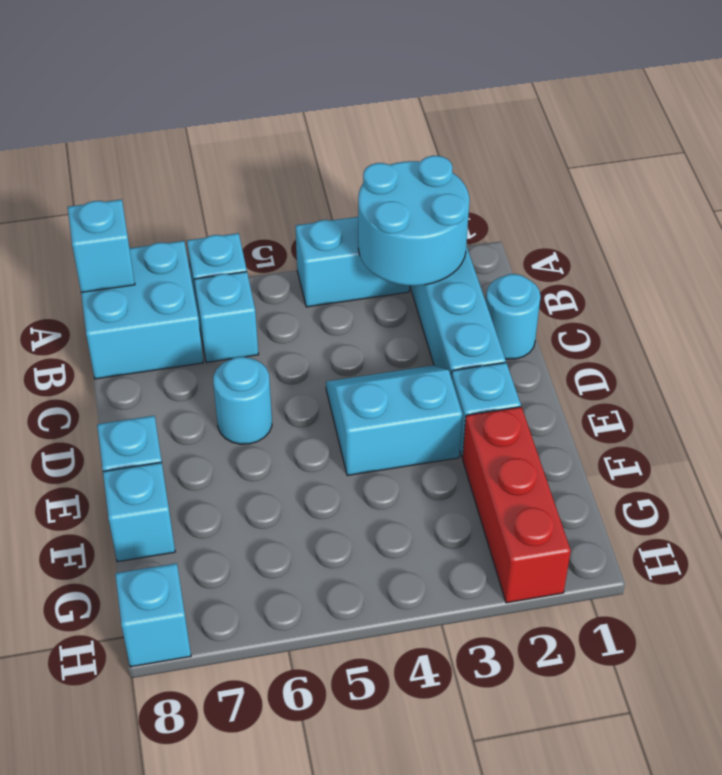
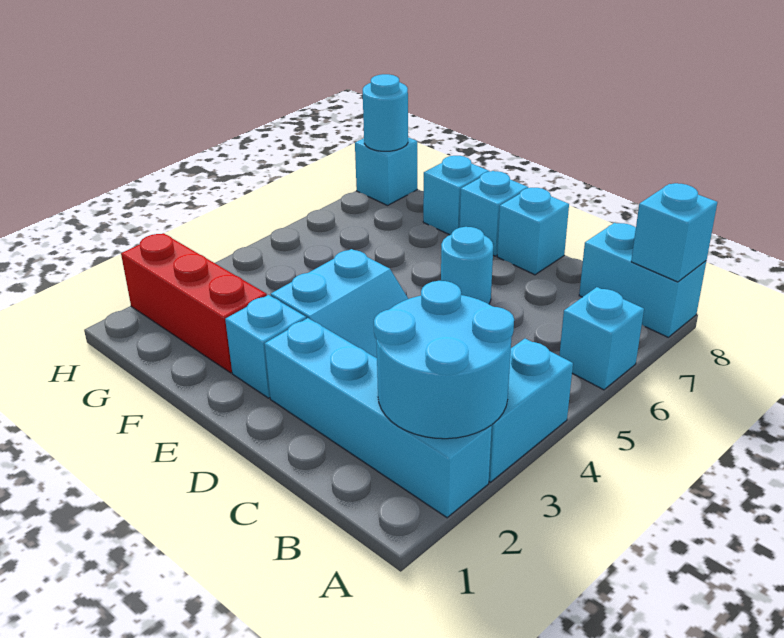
cyan 2x2 brick [81,241,203,379] -> cyan 1x2 brick [579,223,706,337]
cyan 1x1 brick [194,272,259,363] -> cyan 1x1 brick moved to [497,188,569,275]
cyan 1x1 round brick [486,274,541,359] -> cyan 1x1 round brick moved to [363,74,408,151]

